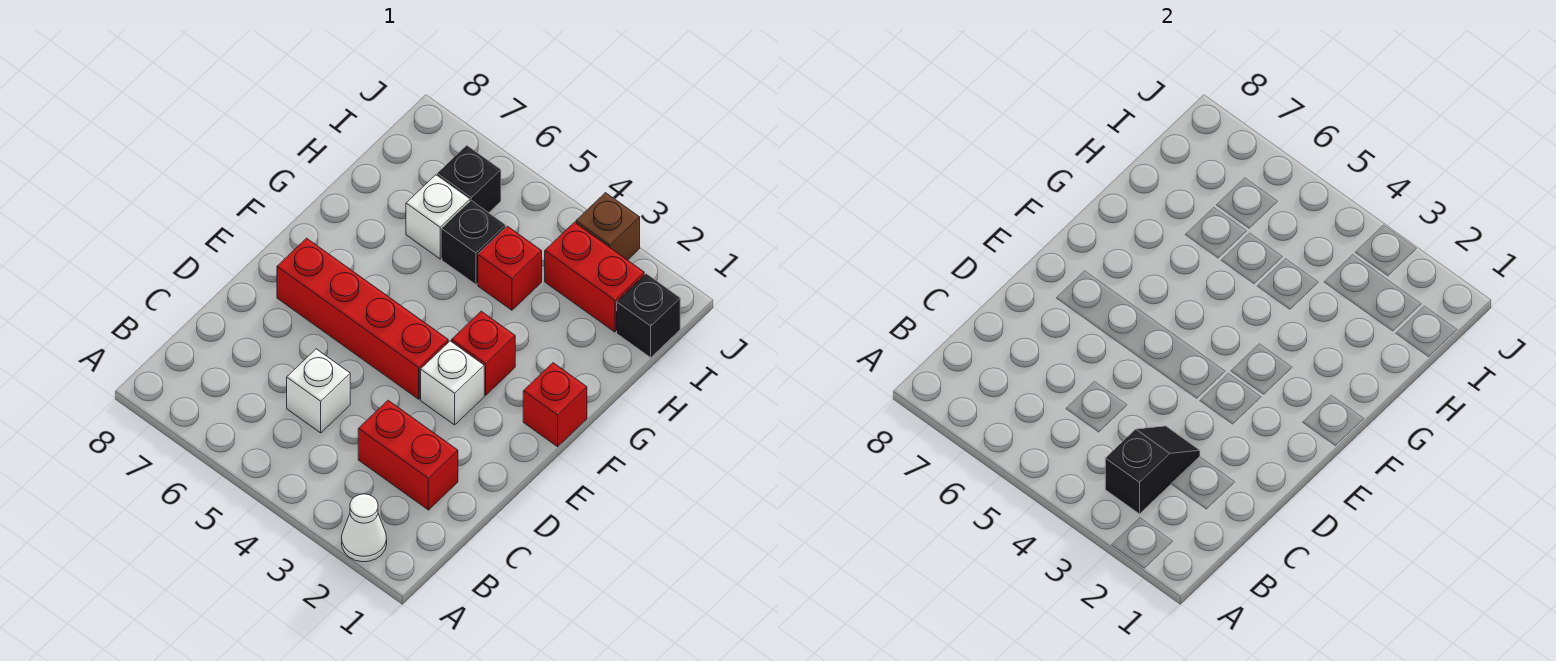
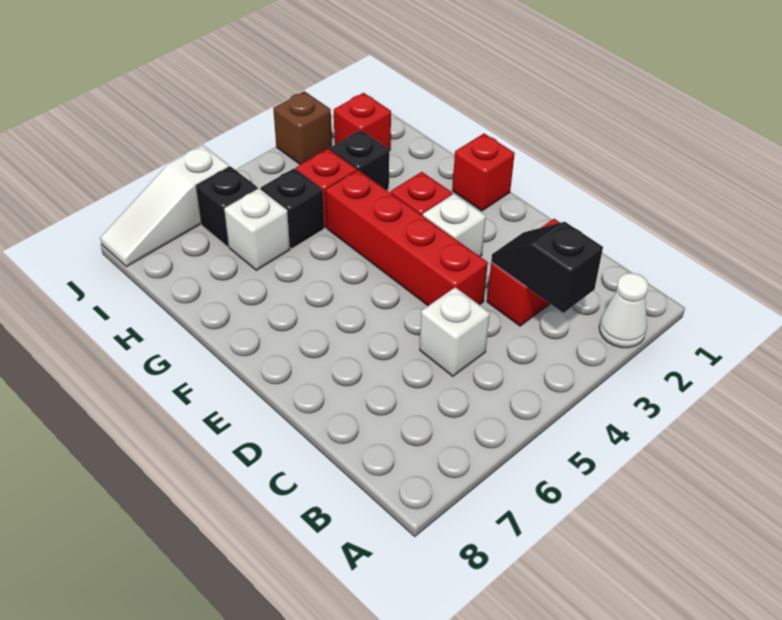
red 1x4 brick [277,238,448,399] -> red 1x4 brick turned to [326,170,488,306]
black 1x1 brick [617,274,680,358] -> black 1x1 brick moved to [330,130,389,190]
red 1x2 brick [545,222,644,332] -> red 1x1 brick [334,93,391,151]
none -> white 1x3 slope [100,145,229,267]

